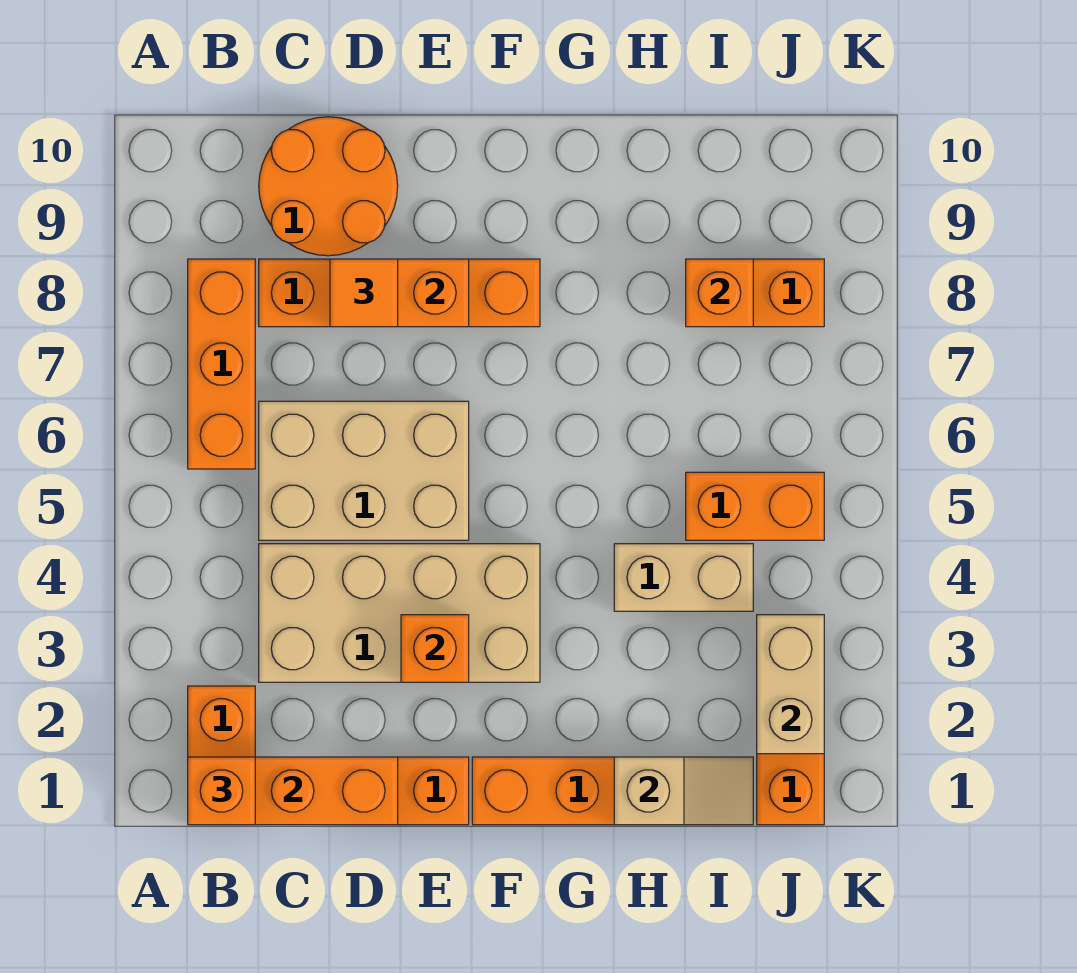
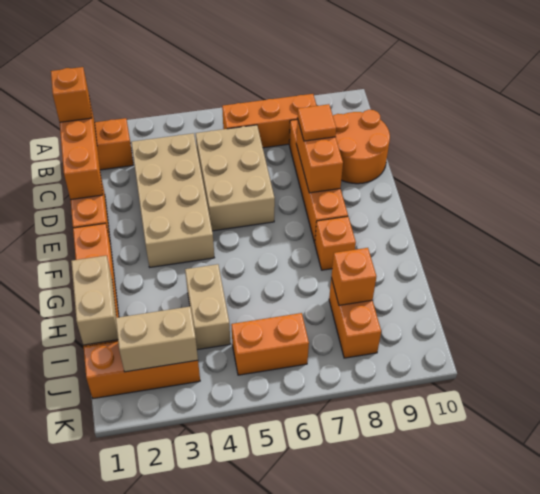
orange 1x1 brick [401,615,469,682] -> orange 1x1 brick moved to [315,216,356,270]
tan 1x2 slope [614,757,753,825] -> tan 1x2 brick [71,256,118,345]
orange 1x2 brick [686,472,824,540] -> orange 1x2 brick turned to [231,313,309,375]

